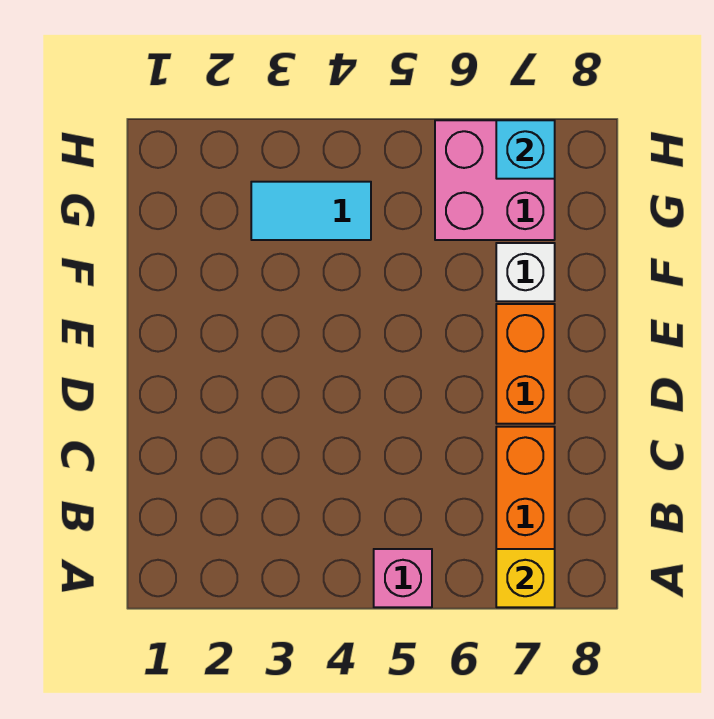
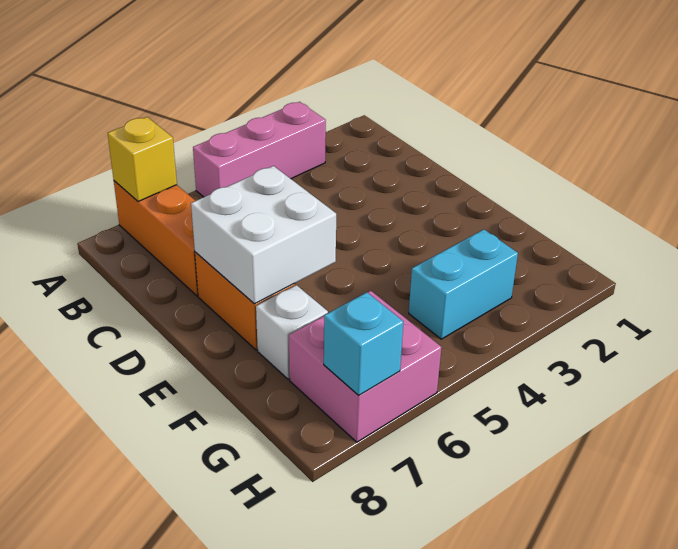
pink 1x1 brick [374,549,432,607] -> pink 1x3 brick [193,102,326,197]
none -> white 2x2 brick [191,166,336,304]
cyan 1x2 tile [251,182,371,240] -> cyan 1x2 brick [409,229,518,339]

